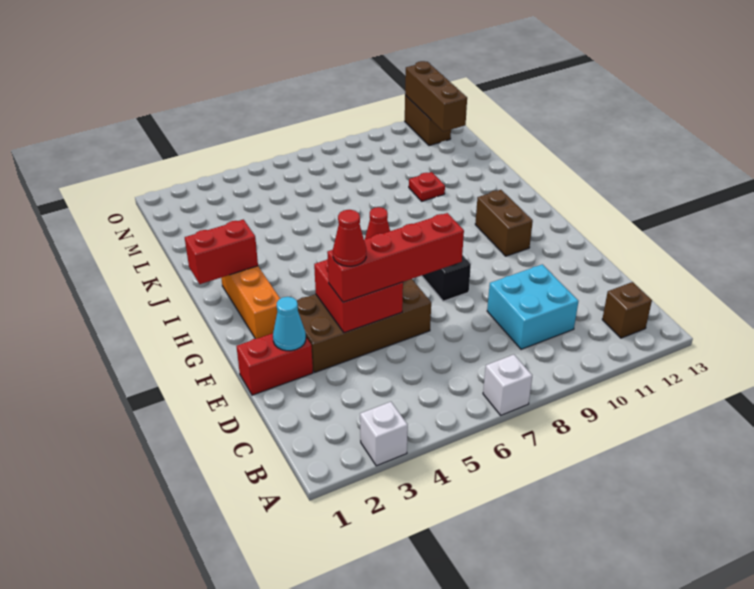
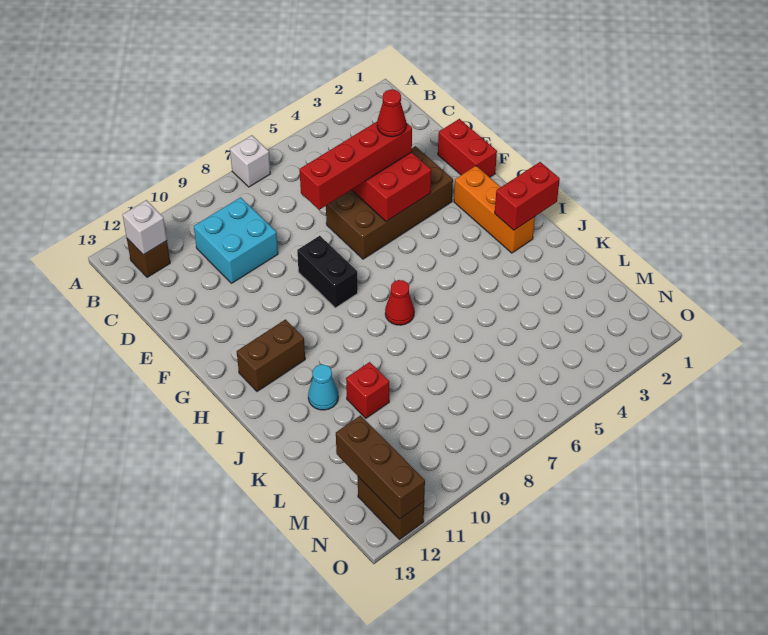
white 1x1 brick [360,402,408,466] -> white 1x1 brick moved to [123,200,167,255]
red 1x2 brick [236,333,313,395] -> red 1x2 brick turned to [438,119,497,177]
cyan 1x1 cone [273,297,306,351] -> cyan 1x1 cone moved to [308,364,338,410]
brown 1x2 brick [475,190,533,256] -> brown 1x2 brick turned to [237,320,305,391]
red 1x1 plate [409,172,445,201] -> red 1x1 brick [346,362,389,418]

